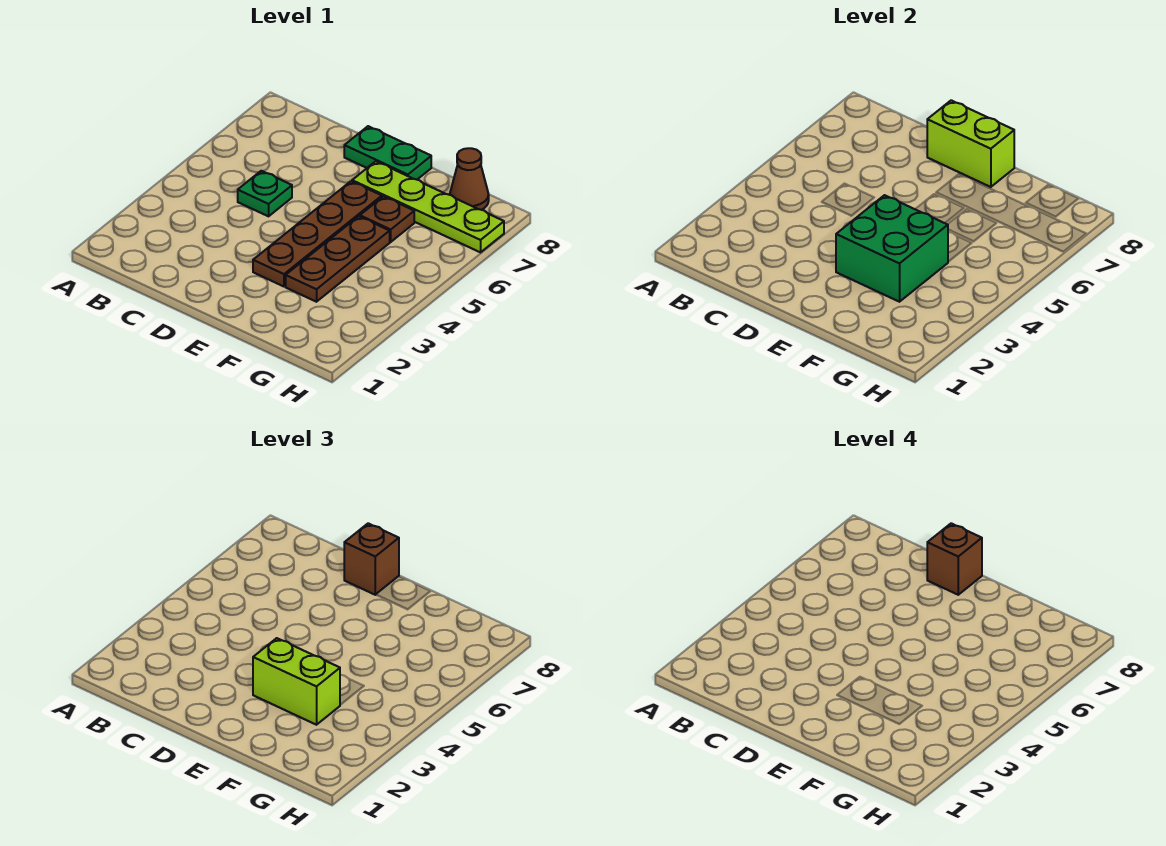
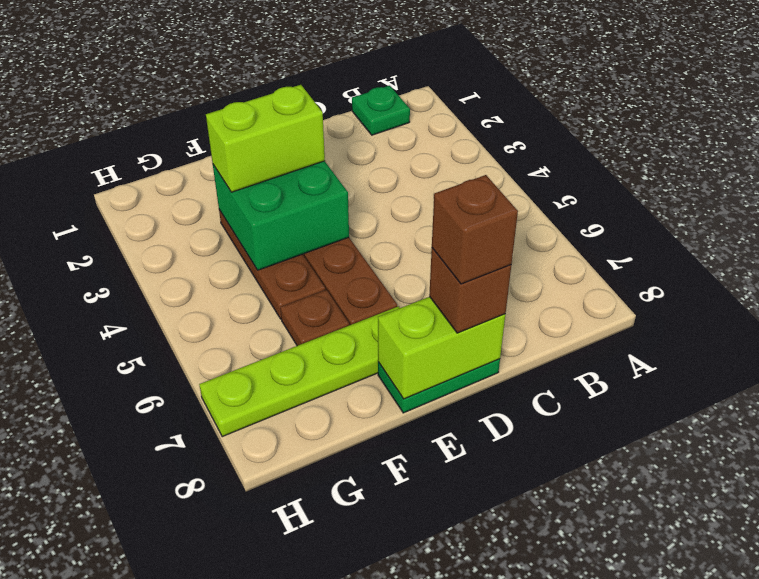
green 1x1 plate [238,171,292,216] -> green 1x1 plate moved to [352,86,410,135]
brown 1x1 cone [450,148,489,210] -> none

